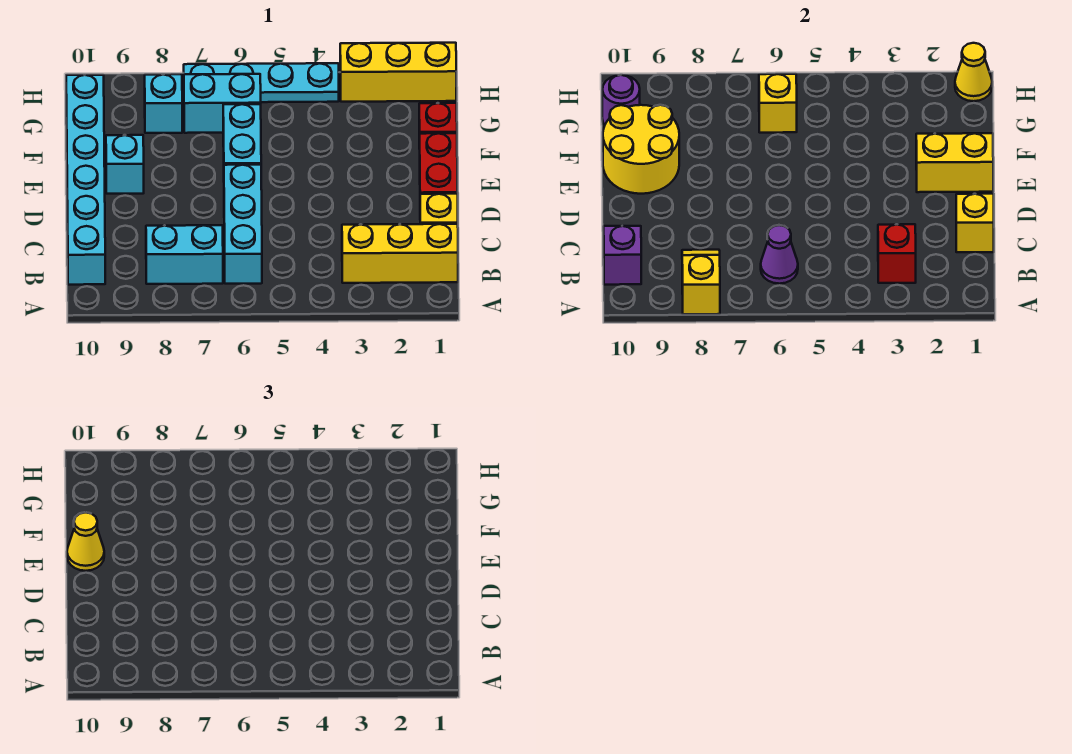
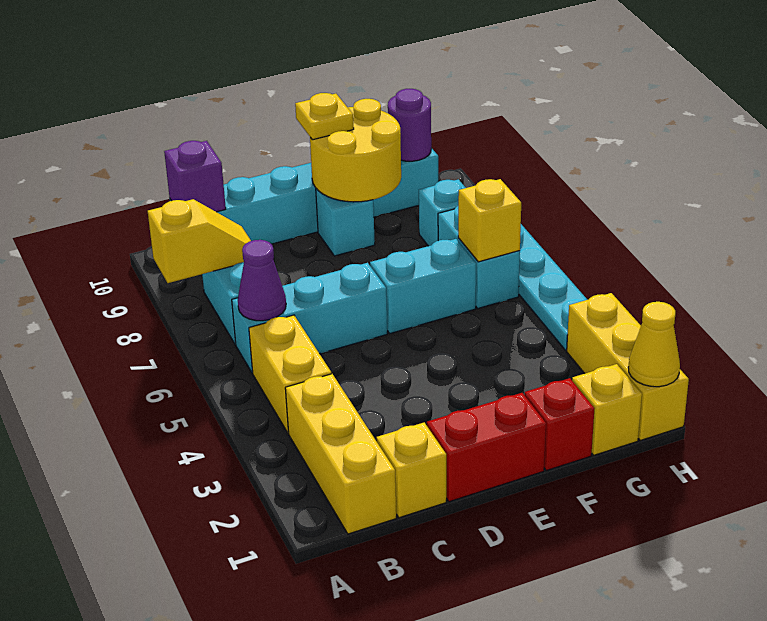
red 1x1 brick [878,224,916,283] -> none
yellow 1x1 brick [956,194,994,252] -> yellow 1x1 brick moved to [572,364,642,455]
yellow 1x2 brick [916,133,993,192] -> yellow 1x2 brick moved to [249,315,332,433]
yellow 1x1 cone [67,512,104,571] -> yellow 1x1 plate [295,93,354,140]

